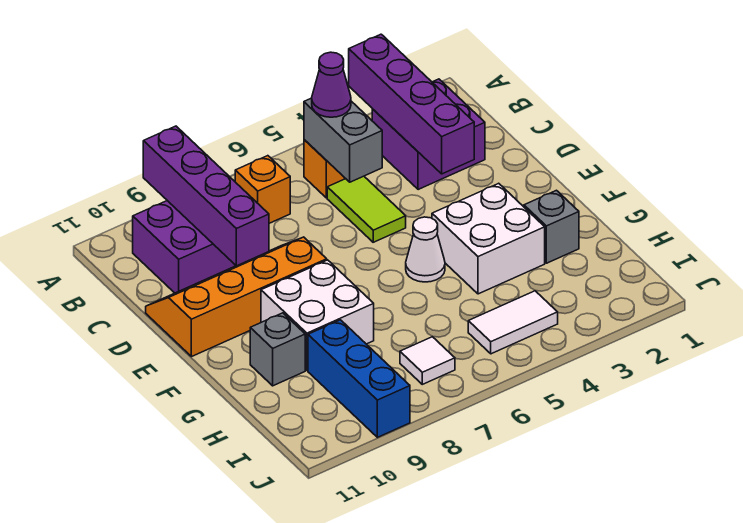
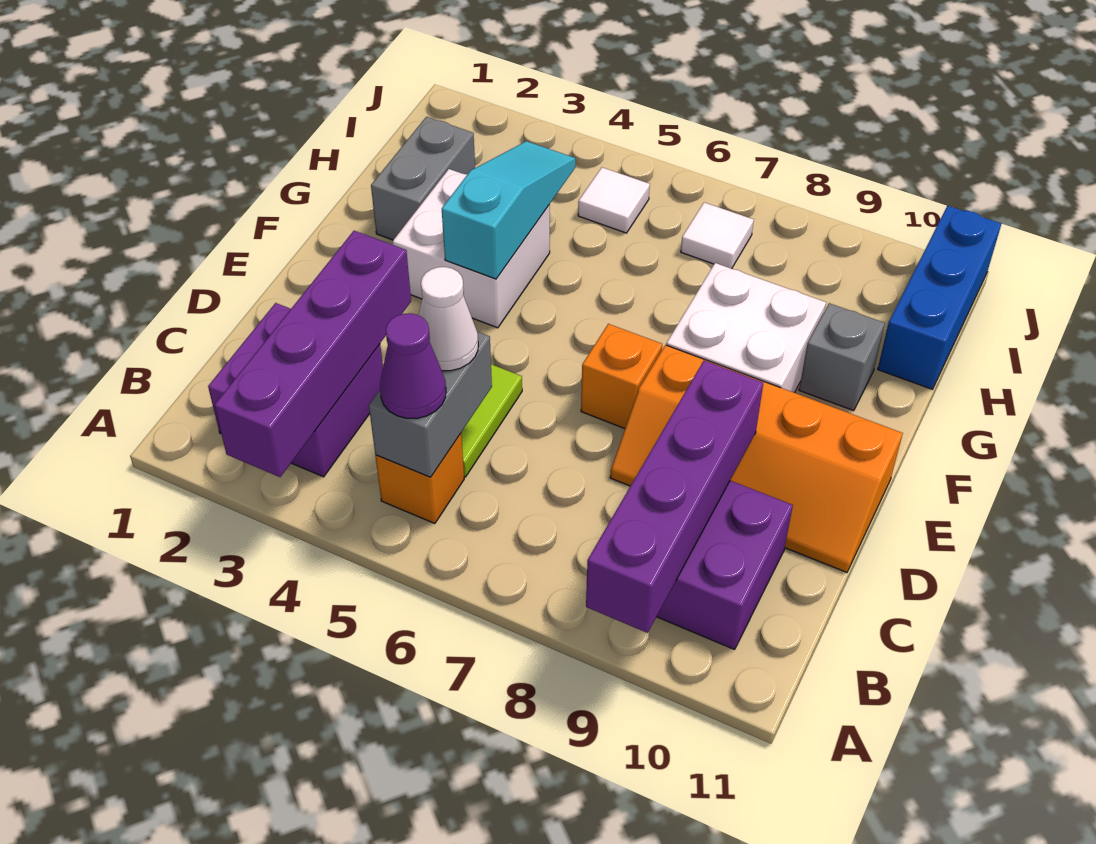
orange 1x1 brick [235,156,290,223] -> orange 1x1 brick moved to [581,324,662,429]
none -> cyan 1x3 slope [442,141,576,279]
white 1x1 cone [406,217,445,282] -> white 1x1 cone moved to [419,267,478,371]
grey 1x1 brick [524,190,579,263] -> grey 1x2 brick [371,117,475,240]
blue 1x3 brick [308,320,410,437] -> blue 1x3 brick moved to [878,206,1001,389]
white 1x2 tile [468,291,558,354] -> white 1x1 tile [578,167,650,233]

